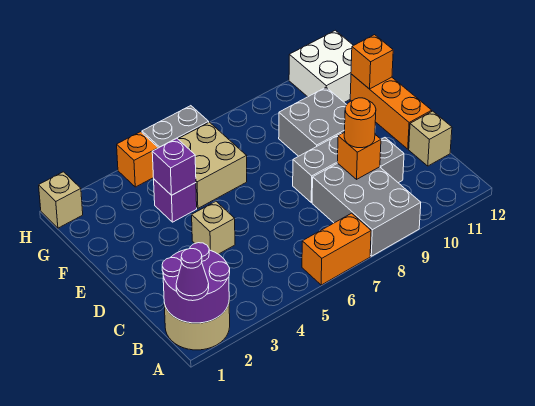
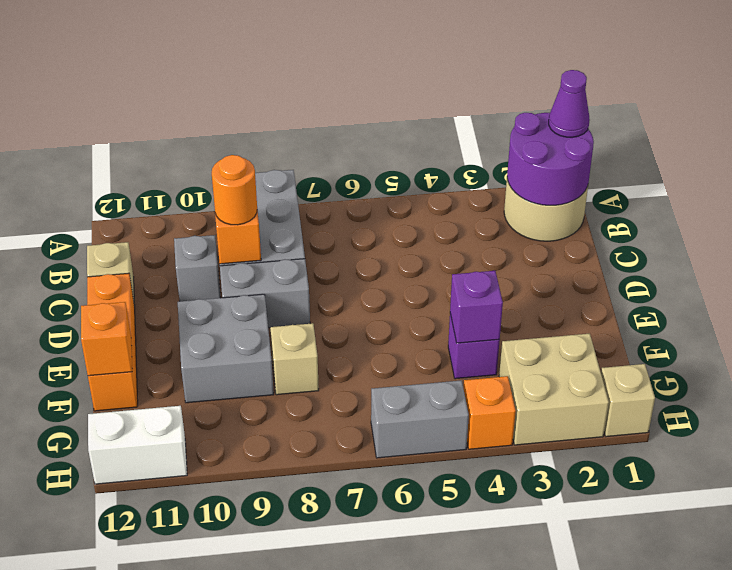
orange 1x2 brick [302,213,371,285] -> none
tan 1x1 brick [192,201,235,254] -> tan 1x1 brick moved to [270,323,319,395]
tan 2x2 brick [178,122,247,208] -> tan 2x2 brick moved to [499,334,609,445]
white 2x2 brick [289,30,353,102] -> white 1x2 brick [88,406,187,484]

